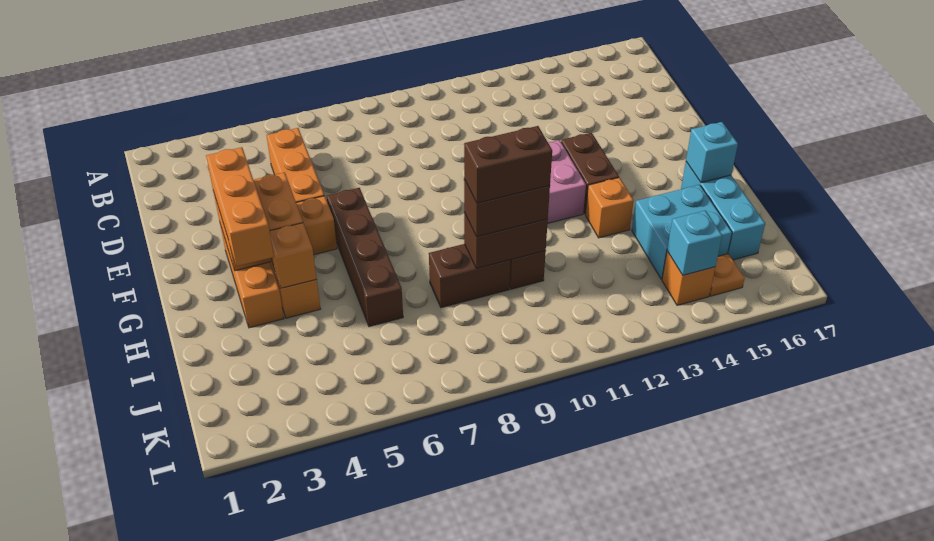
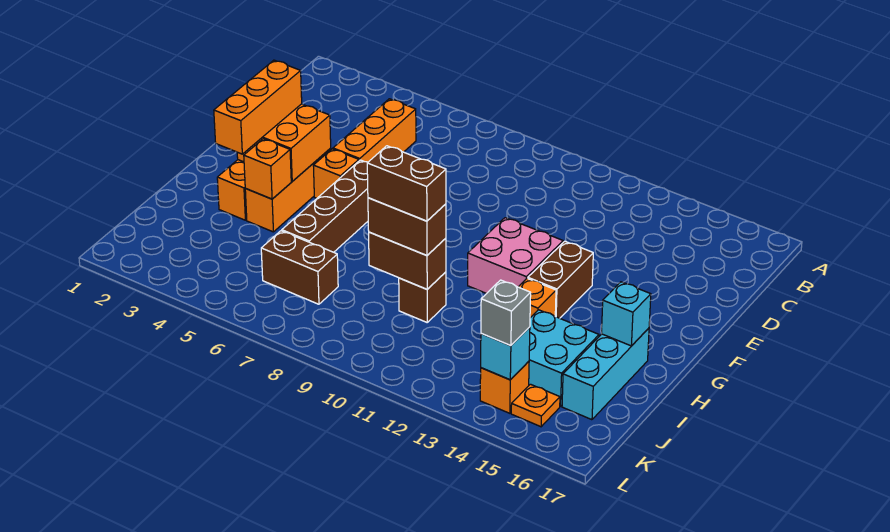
brown 1x2 brick [429,244,510,308] -> brown 1x2 brick moved to [261,231,338,304]
none -> grey 1x1 brick [481,280,531,346]

